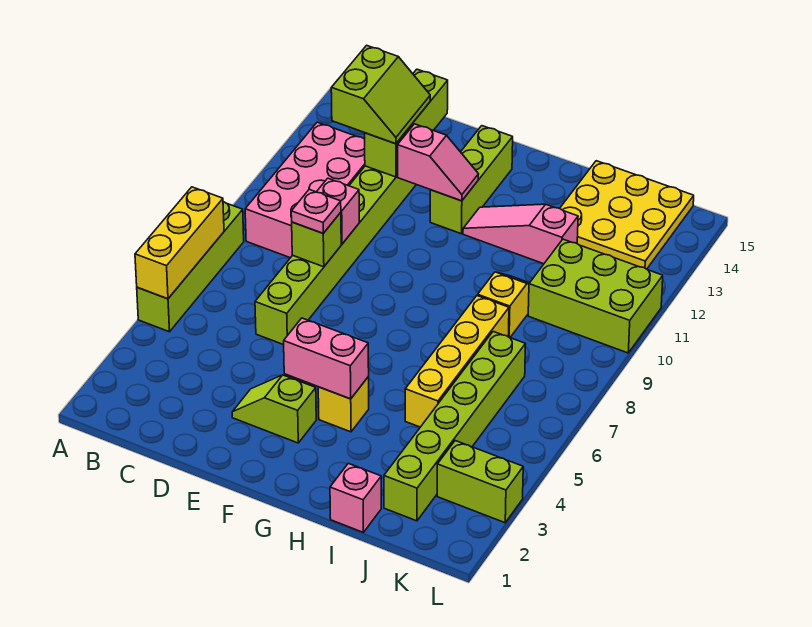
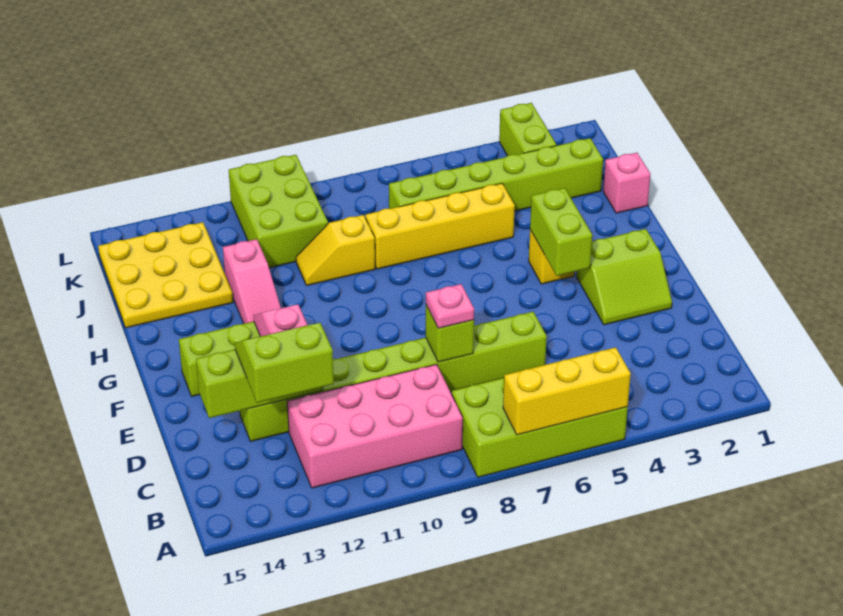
lime 1x4 brick [137,202,244,332] -> lime 2x4 brick [452,378,628,477]
pink 1x1 brick [317,178,359,244] -> none
lime 1x2 slope [232,375,316,443] -> lime 2x2 slope [576,229,672,325]
pink 1x2 brick [284,318,369,399] -> lime 1x2 brick [530,188,592,276]

